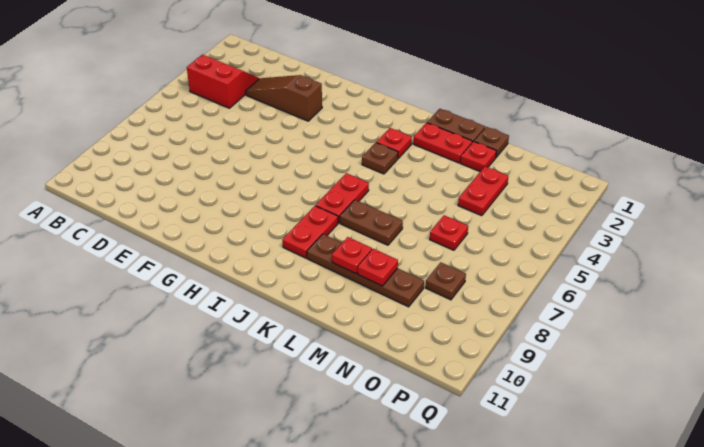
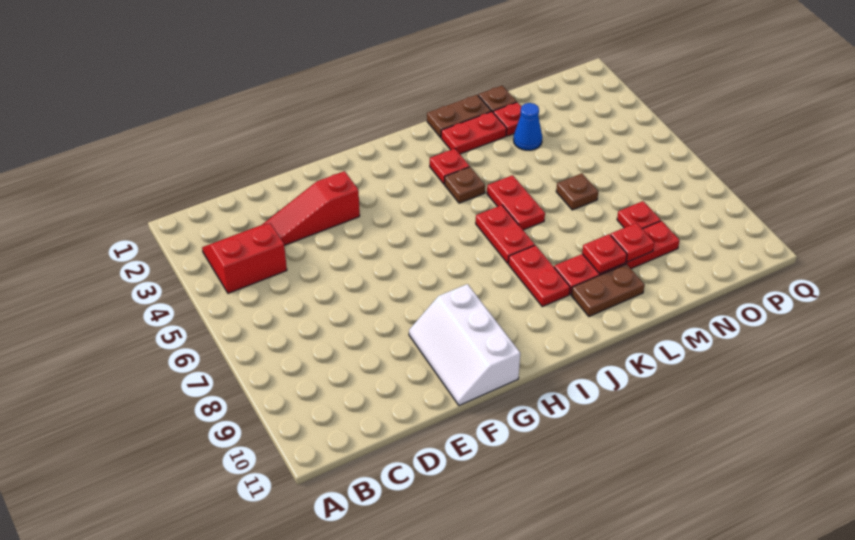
brown 1x3 slope [246,75,322,121] -> red 1x3 slope [262,171,360,245]
none -> white 2x3 slope [409,284,520,405]
brown 1x2 plate [340,200,403,245] -> brown 1x2 plate moved to [571,264,645,317]
brown 1x4 plate [307,234,424,307] -> red 1x4 plate [554,221,680,294]
none -> blue 1x1 cone [514,103,542,150]
red 1x2 plate [458,167,508,216] -> red 1x2 plate moved to [487,175,545,230]
red 1x1 plate [430,215,468,250] -> red 1x1 plate moved to [617,201,661,229]
brown 1x1 plate [426,262,466,300] -> brown 1x1 plate moved to [556,173,598,210]

